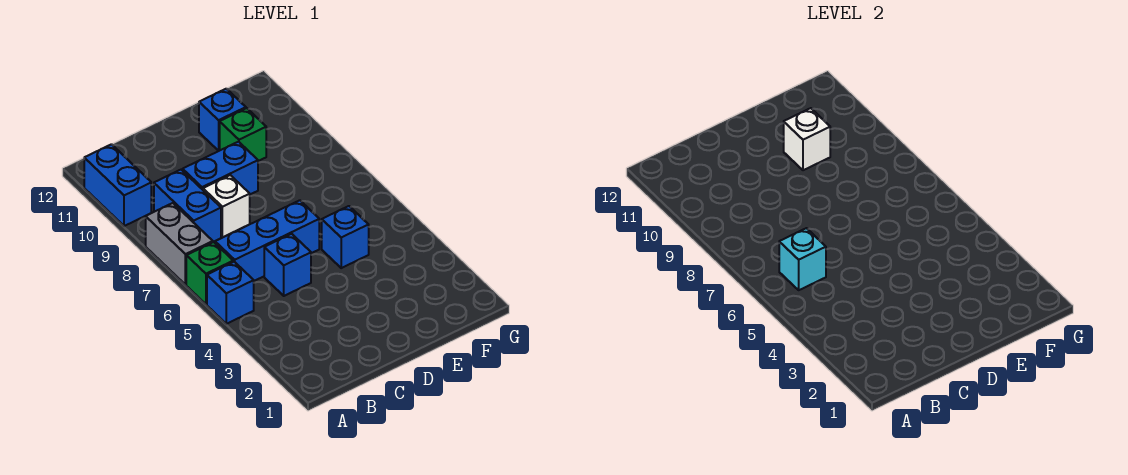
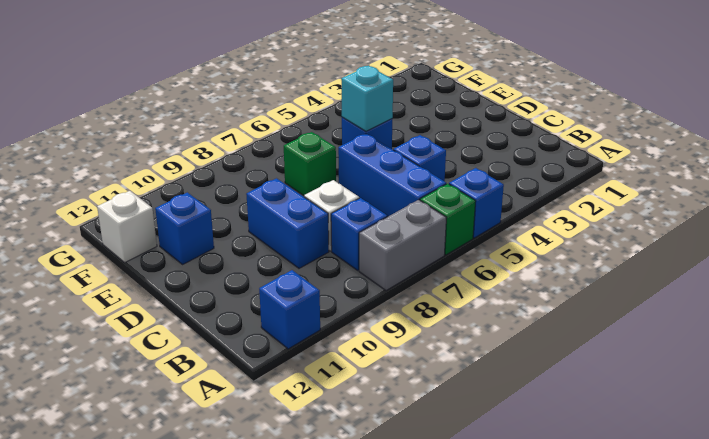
blue 1x2 brick [84,144,151,226] -> blue 1x1 brick [259,270,320,349]
cyan 1x1 brick [779,228,826,290] -> cyan 1x1 brick moved to [341,66,393,131]
blue 1x2 brick [154,170,221,242] -> blue 1x1 brick [331,198,387,270]
green 1x1 brick [220,108,266,161] -> green 1x1 brick moved to [284,132,336,196]
white 1x1 brick [784,108,830,170] -> white 1x1 brick moved to [97,191,157,262]

